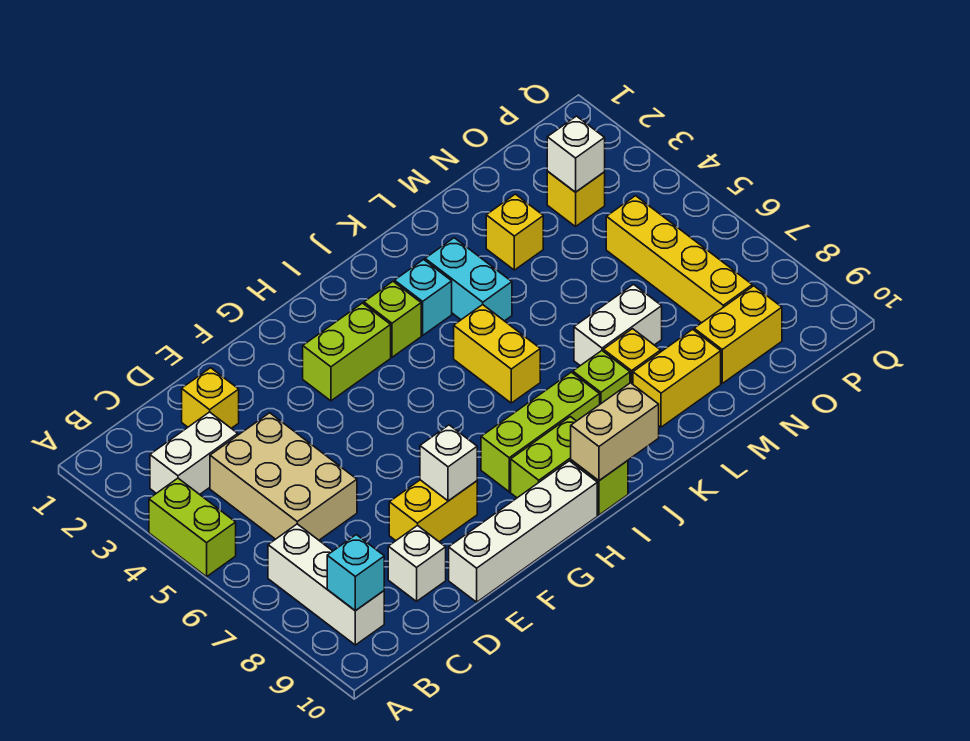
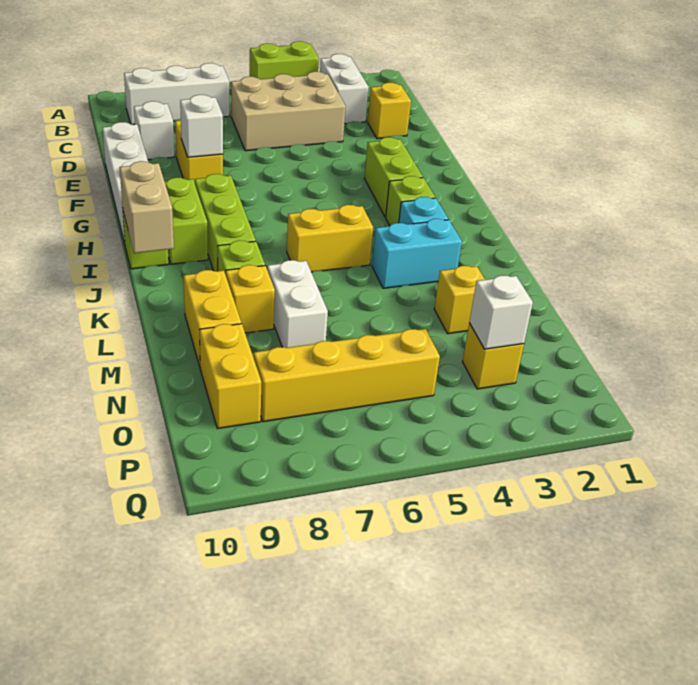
cyan 1x1 brick [327,535,384,611] -> none

